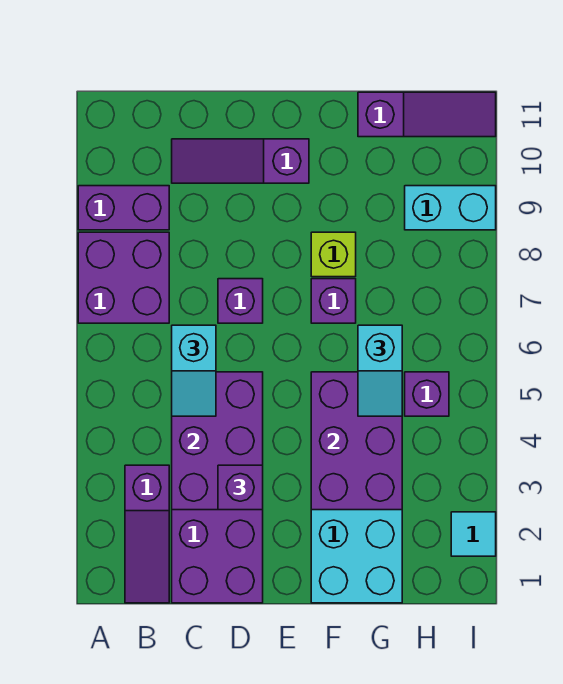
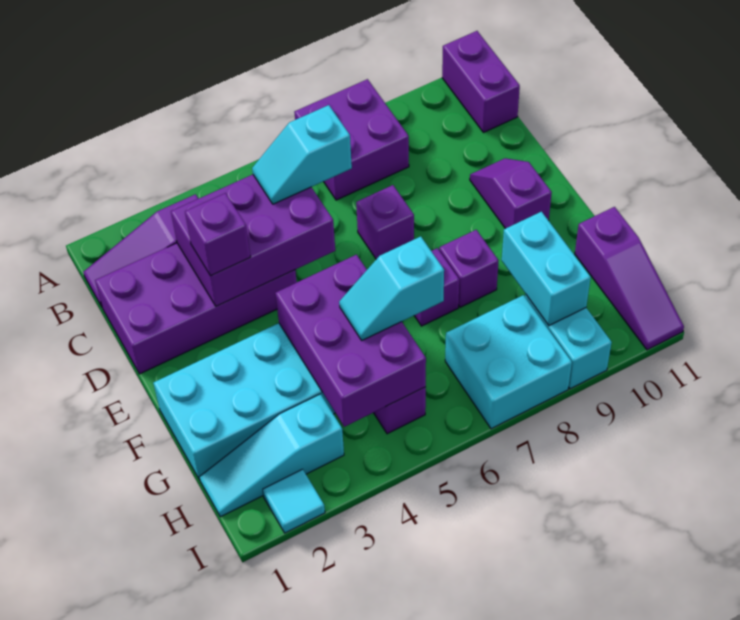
purple 1x2 brick [78,186,169,230] -> purple 1x2 brick moved to [442,31,520,133]
purple 1x3 slope [172,139,309,183] -> purple 1x2 slope [470,158,552,229]
purple 2x3 brick [311,372,402,510] -> purple 2x3 brick turned to [275,255,426,427]
lime 1x1 brick [311,232,356,277] -> purple 1x1 brick [439,230,499,307]
none -> cyan 1x2 brick [502,212,591,326]
none -> cyan 1x3 slope [199,394,344,517]
none -> cyan 2x2 brick [445,295,572,429]

